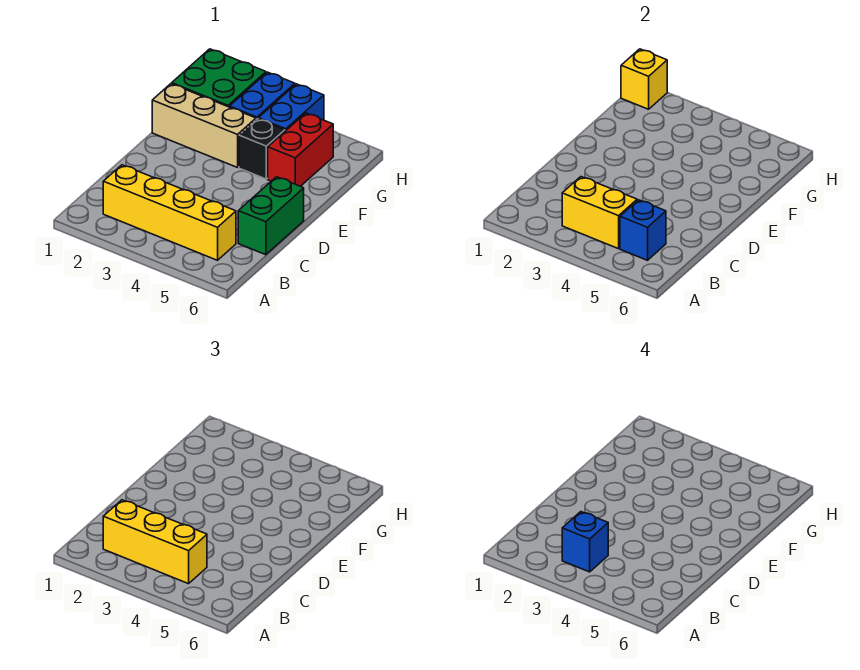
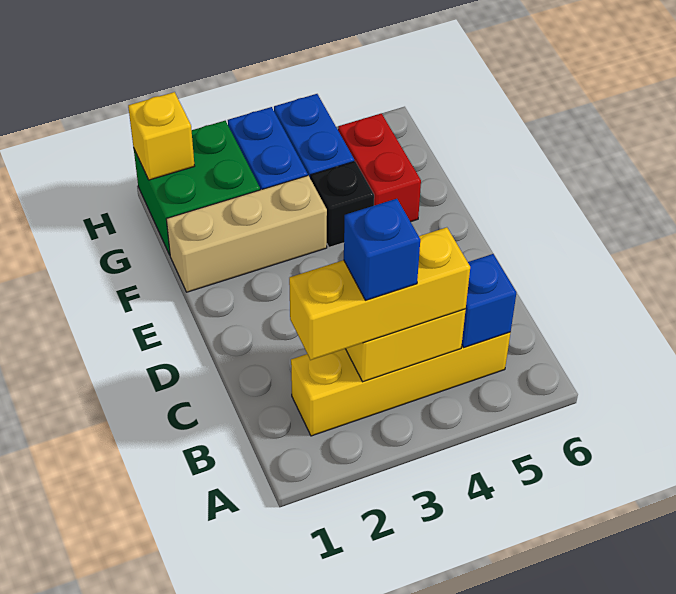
green 1x2 brick [238,177,304,255] -> none

